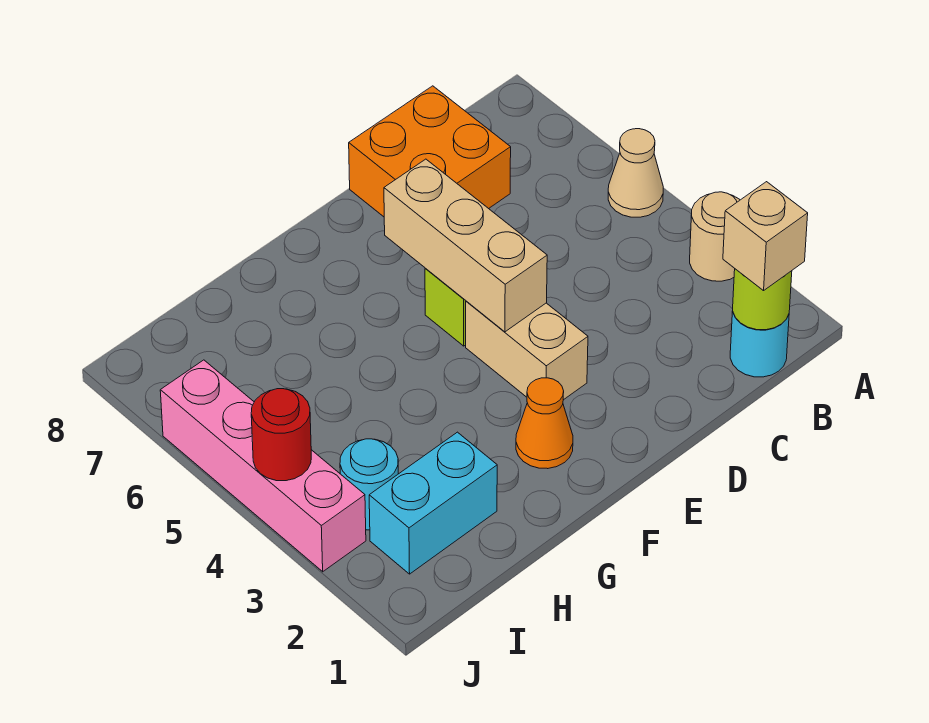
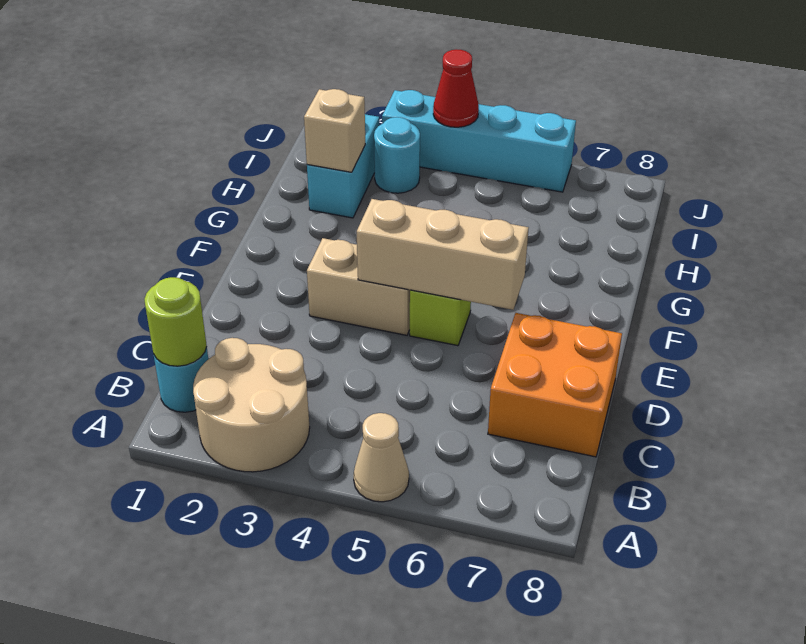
tan 1x1 round brick [690,192,740,281] -> tan 2x2 round brick [193,338,310,472]
tan 1x1 brick [723,182,808,291] -> tan 1x1 brick moved to [304,89,365,172]
orange 1x1 cone [516,378,573,469] -> none
pink 1x4 brick [160,360,366,572] -> cyan 1x4 brick [382,90,576,192]
red 1x1 round brick [251,389,311,481] -> red 1x1 cone [433,49,479,127]

